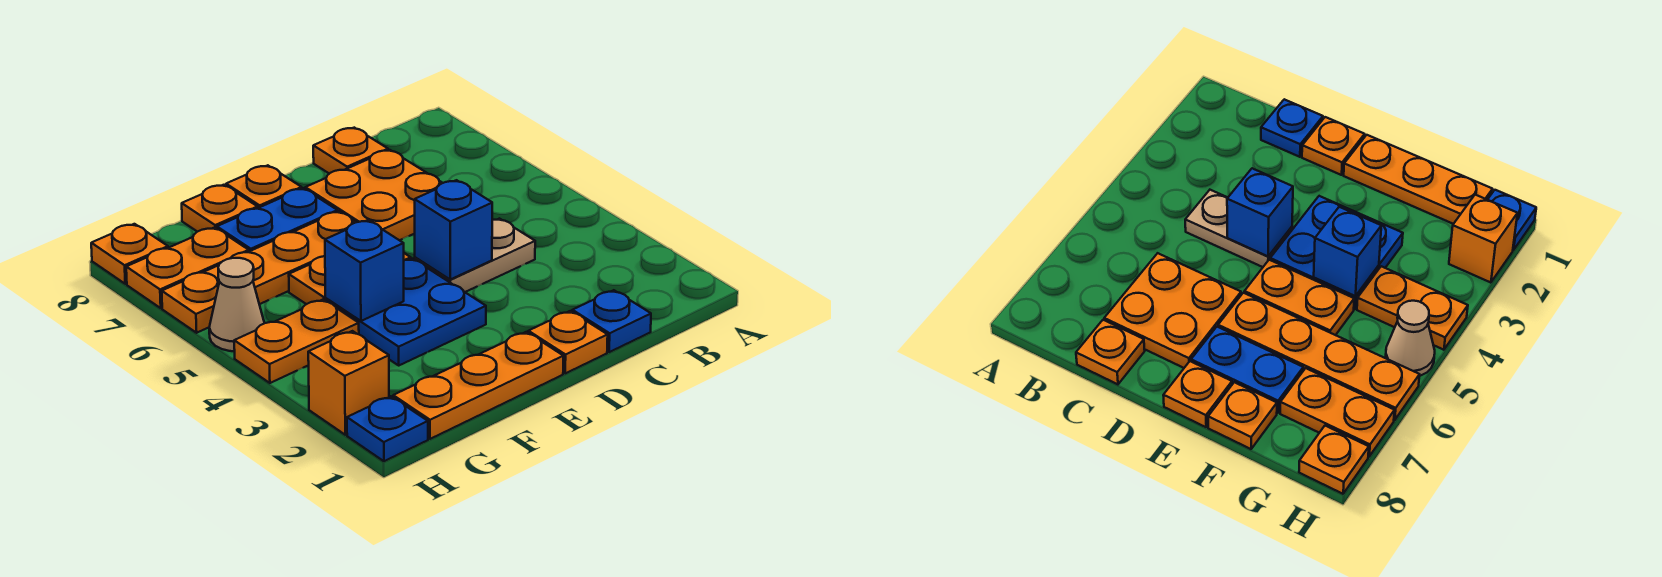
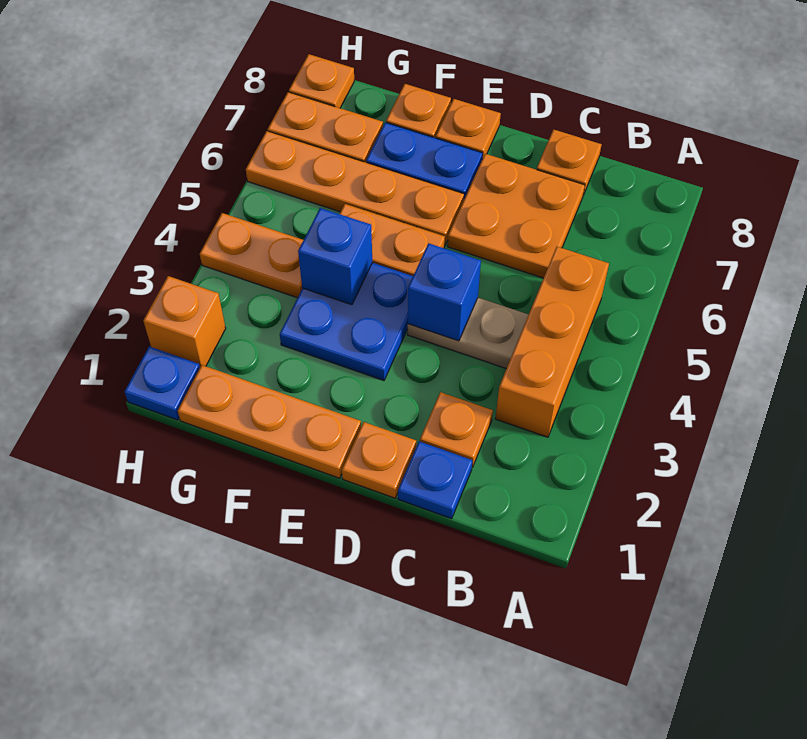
none -> orange 1x3 brick [495,247,609,437]
none -> orange 1x1 plate [420,392,493,467]
tan 1x1 cone [209,258,264,351] -> none

